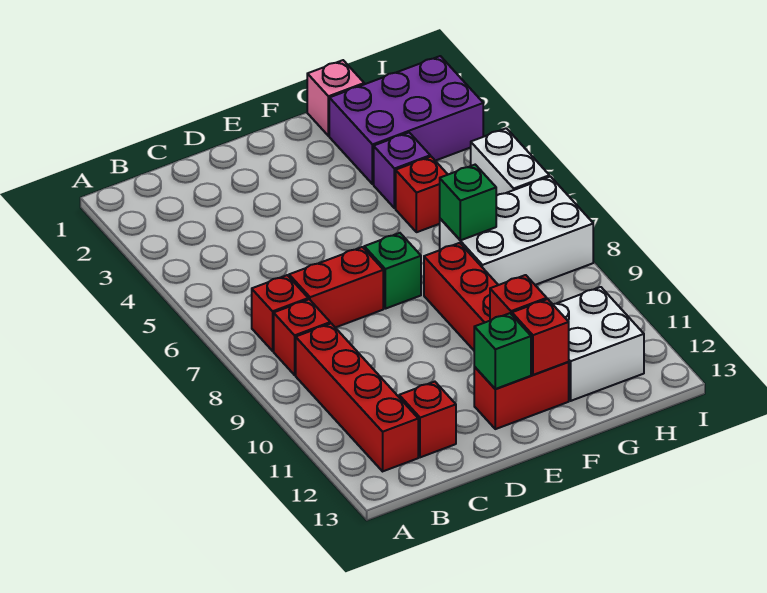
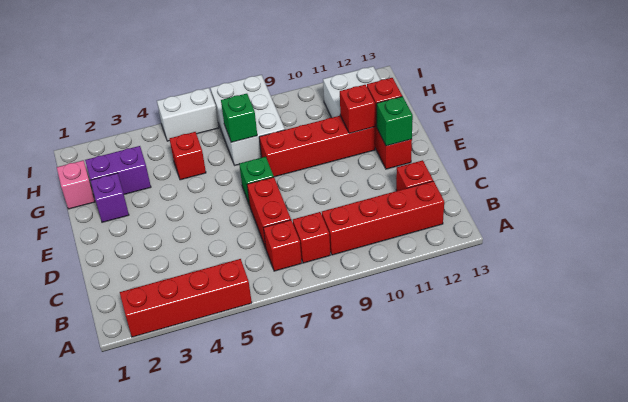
none -> red 1x4 brick [120,259,252,337]
purple 2x3 brick [329,56,483,184] -> purple 1x2 brick [85,146,151,194]
purple 1x1 brick [374,133,430,208] -> purple 1x1 brick moved to [90,173,129,222]

